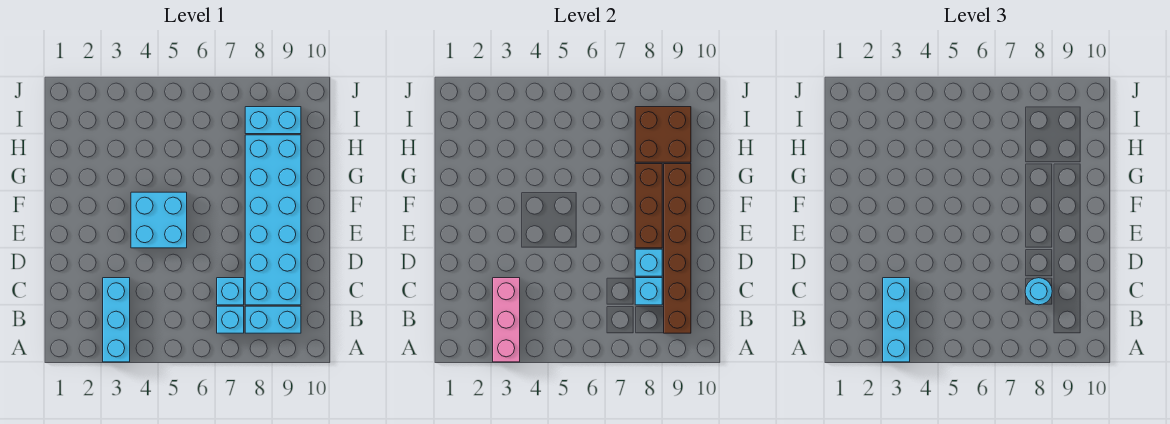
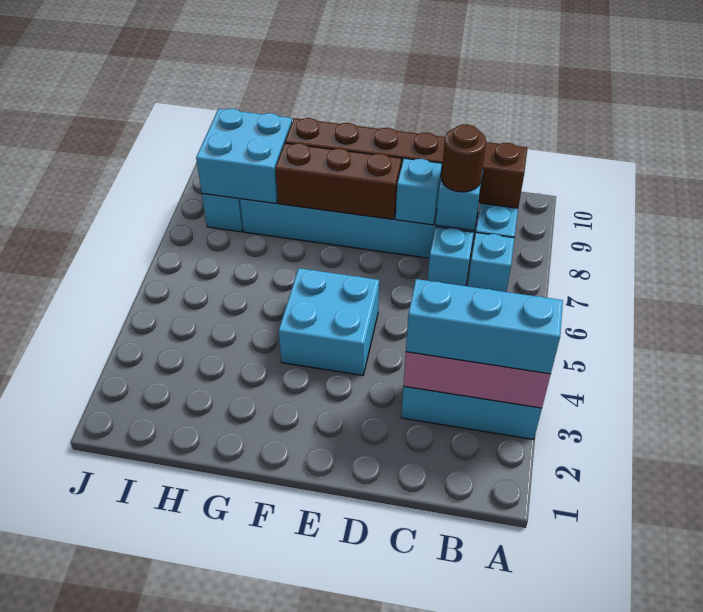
cyan 1x1 round brick [1025,278,1052,305] -> brown 1x1 round brick [441,124,486,192]
brown 2x2 brick [635,107,691,162] -> cyan 2x2 brick [196,108,292,203]

